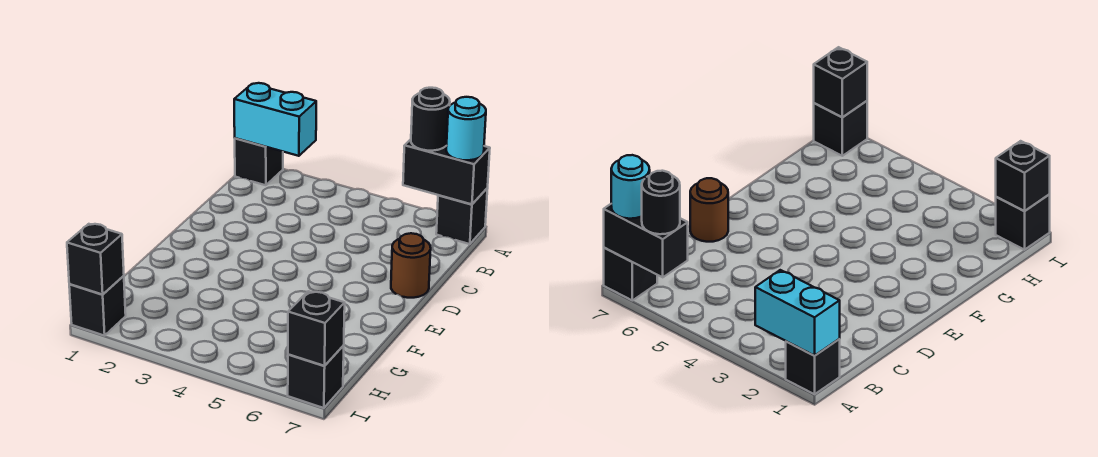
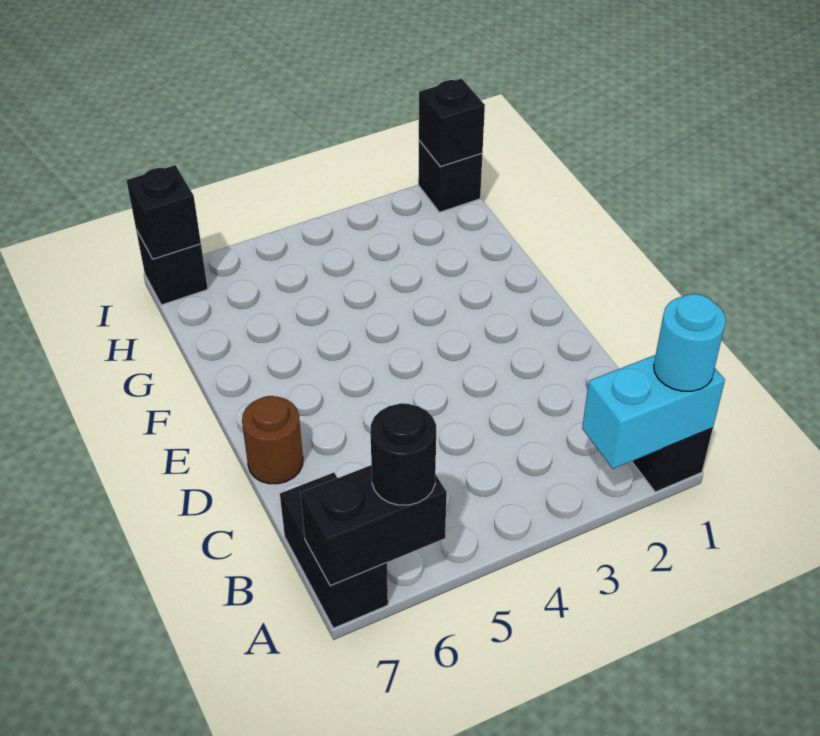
black 1x1 brick [436,188,488,244] -> black 1x2 brick [280,473,388,628]
cyan 1x1 round brick [446,97,486,160] -> cyan 1x1 round brick moved to [654,294,726,391]

